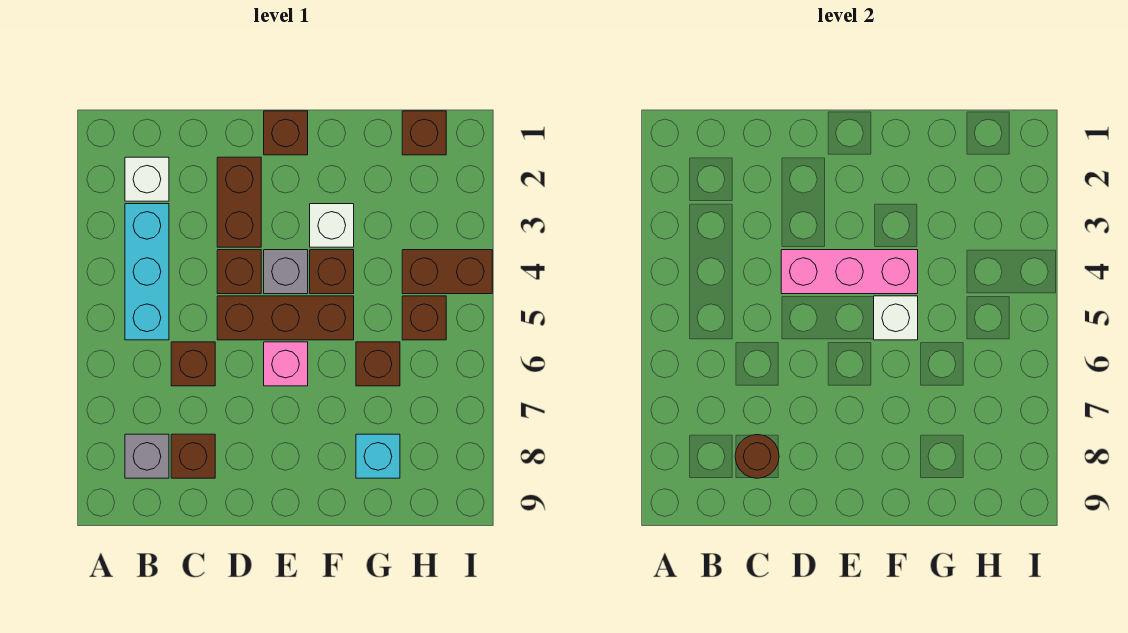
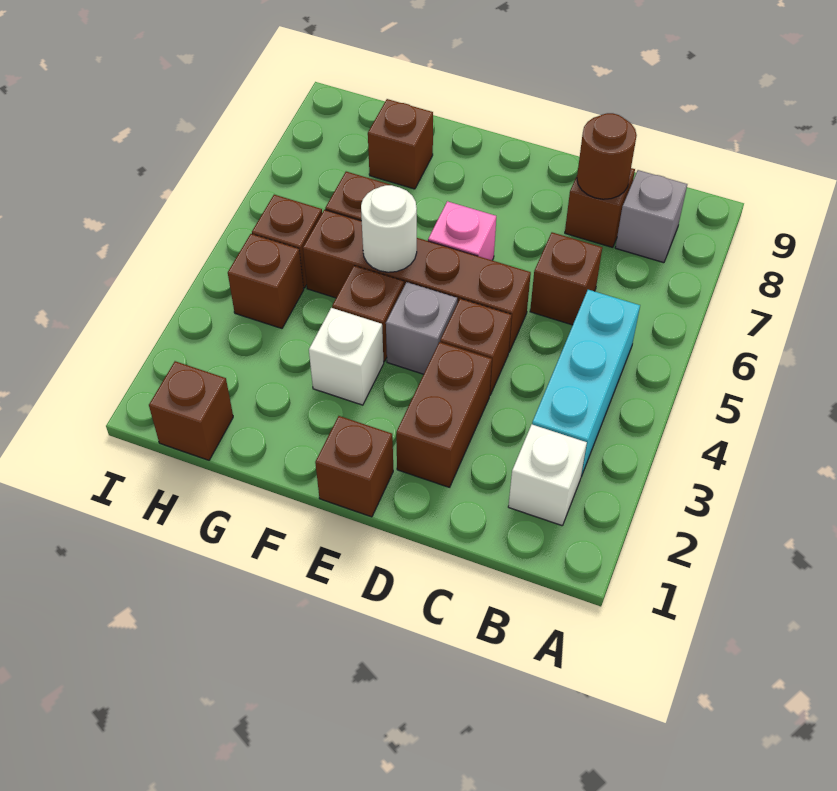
pink 1x3 brick [781,250,918,294] -> none
brown 1x3 brick [217,296,354,340] -> brown 1x4 brick [303,210,531,352]
white 1x1 brick [874,296,918,340] -> white 1x1 round brick [361,185,417,272]
cyan 1x1 brick [356,434,400,478] -> brown 1x1 brick [368,99,433,189]
brown 1x2 brick [402,250,492,294] -> brown 1x1 brick [228,234,304,328]

